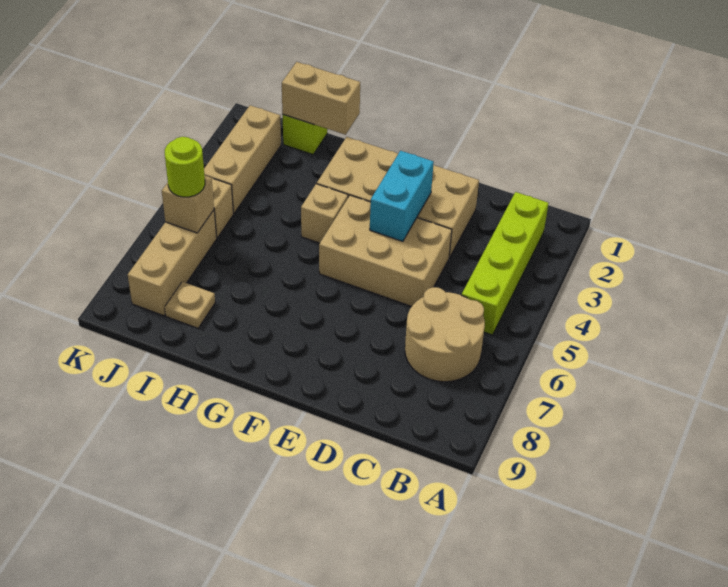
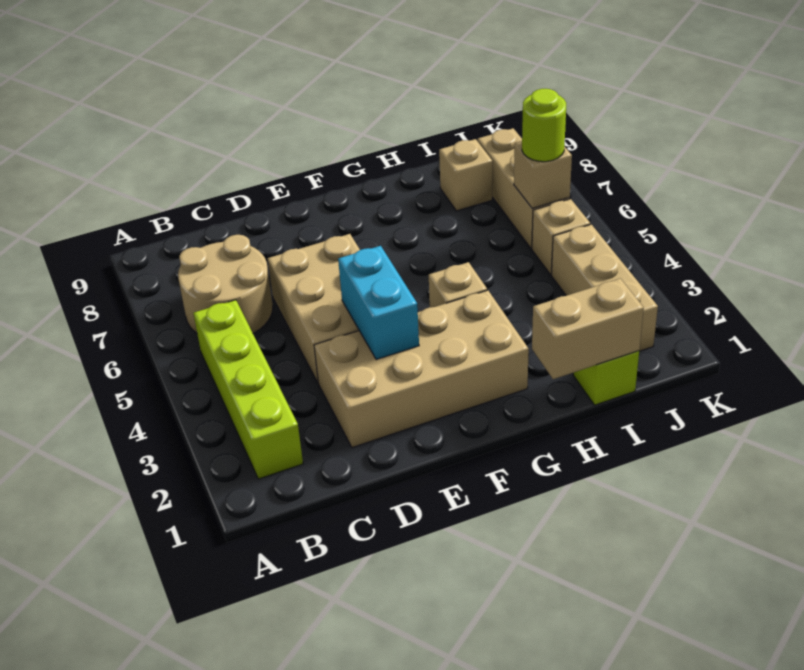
tan 2x3 brick [319,195,452,306] -> tan 2x3 brick turned to [267,234,360,382]
tan 1x1 plate [165,282,215,328] -> tan 1x1 brick [439,139,493,211]

